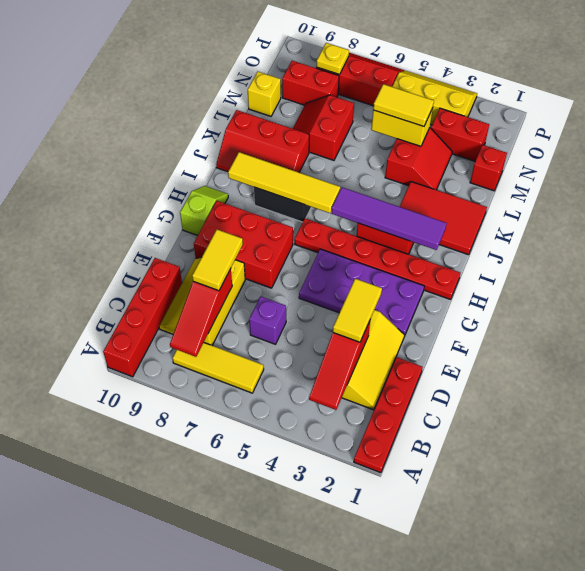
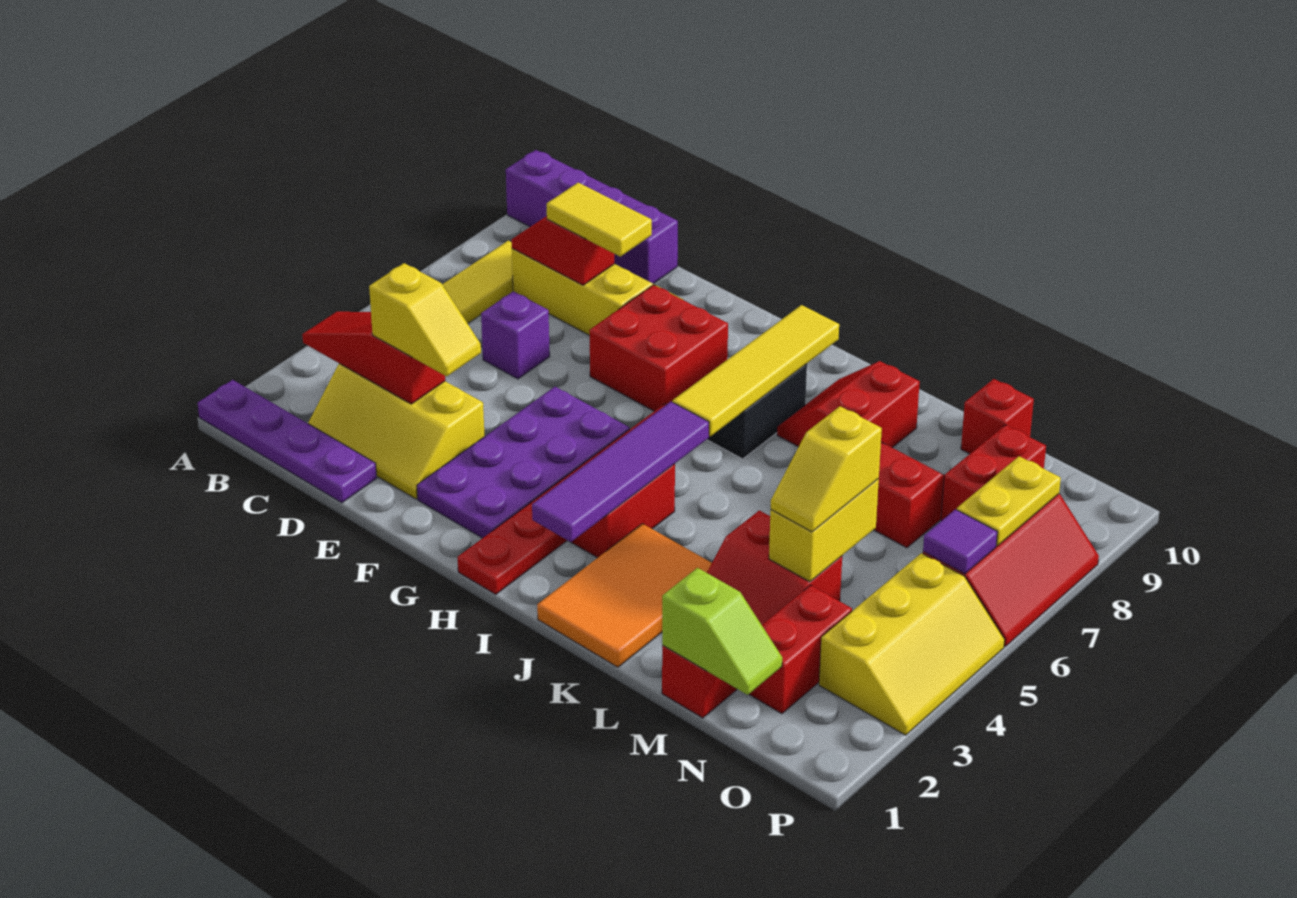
red 1x4 plate [354,357,423,473] -> purple 1x4 plate [198,380,377,503]
red 1x4 brick [103,258,182,377] -> purple 1x4 brick [506,150,678,284]
red 1x3 slope [170,269,232,357] -> red 1x2 slope [511,216,614,285]
yellow 1x2 tile [333,279,382,342] -> yellow 1x2 slope [369,263,481,376]
red 2x3 brick [194,201,293,288] -> red 2x2 brick [589,285,728,411]
lime 1x2 slope [180,186,228,236] -> lime 1x2 slope moved to [662,568,782,695]
red 2x3 tile [400,182,487,255] -> orange 2x3 tile [537,524,712,667]
red 2x3 slope [216,110,309,172] -> red 2x2 slope [777,361,920,448]
yellow 1x2 tile [373,84,434,126] -> yellow 1x2 slope [771,406,882,532]
yellow 1x1 brick [248,72,281,116] -> red 1x1 brick [961,379,1034,454]
none -> purple 1x1 tile [923,509,997,574]
yellow 1x1 plate [316,43,349,75] -> yellow 1x2 plate [957,456,1061,546]

